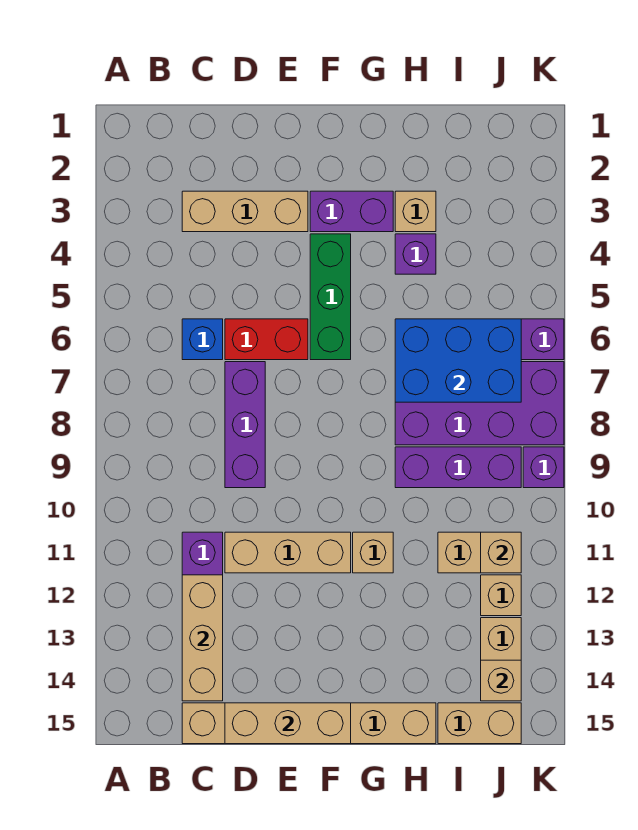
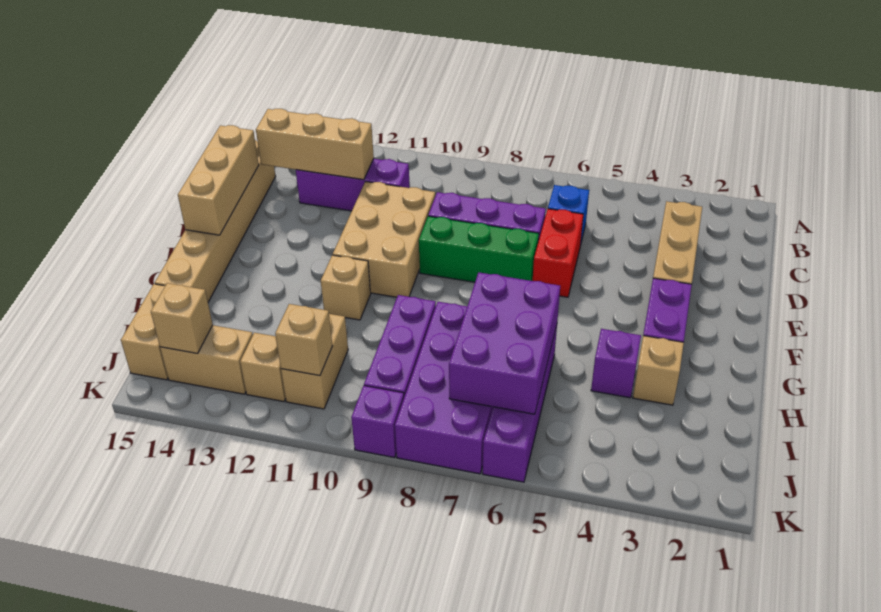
tan 1x3 brick [225,532,351,573] -> tan 2x3 brick [333,182,435,297]
green 1x3 brick [310,234,351,360] -> green 1x3 brick moved to [419,216,539,282]
blue 2x3 brick [395,319,521,402] -> purple 2x3 brick [449,272,560,414]

